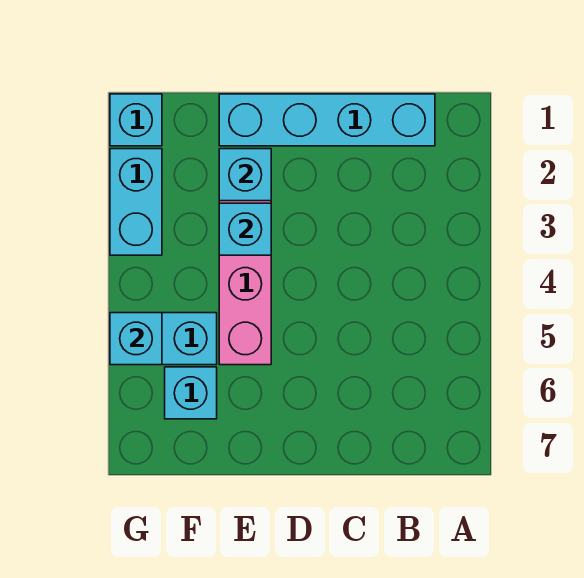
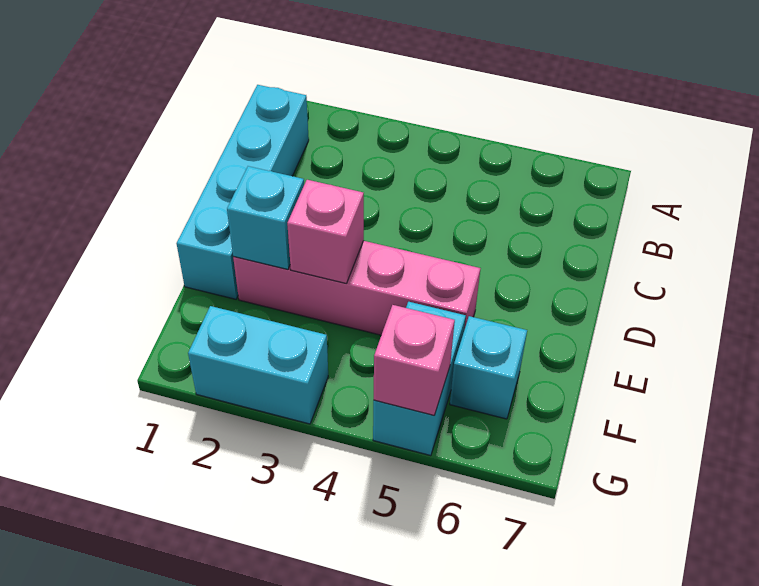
cyan 1x1 brick [219,203,271,255] -> pink 1x1 brick [287,180,364,283]
cyan 1x1 brick [110,94,162,146] -> none
cyan 1x1 brick [110,313,162,365] -> pink 1x1 brick [374,305,455,415]

